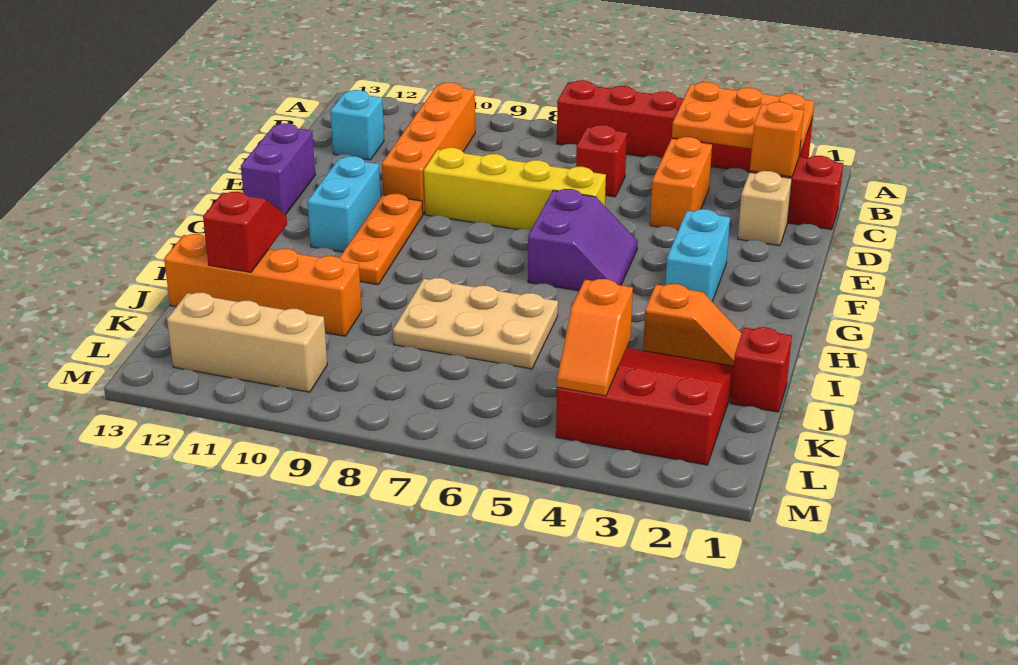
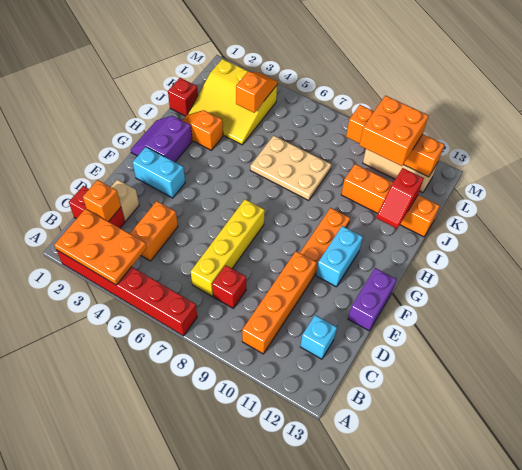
red 1x1 brick [576,125,627,197] -> red 1x1 brick moved to [212,265,246,308]
yellow 1x4 brick [424,148,606,230] -> yellow 1x4 brick turned to [191,199,265,296]
cyan 1x2 brick [665,209,730,301] -> cyan 1x2 brick turned to [132,147,185,198]
purple 2x2 slope [528,189,638,291] -> purple 2x2 slope moved to [131,116,192,162]
red 3x3 slope [556,348,734,465] -> yellow 3x3 slope [188,59,277,145]
none -> orange 2x2 brick [359,96,429,166]
none -> orange 1x4 brick [346,105,445,177]

